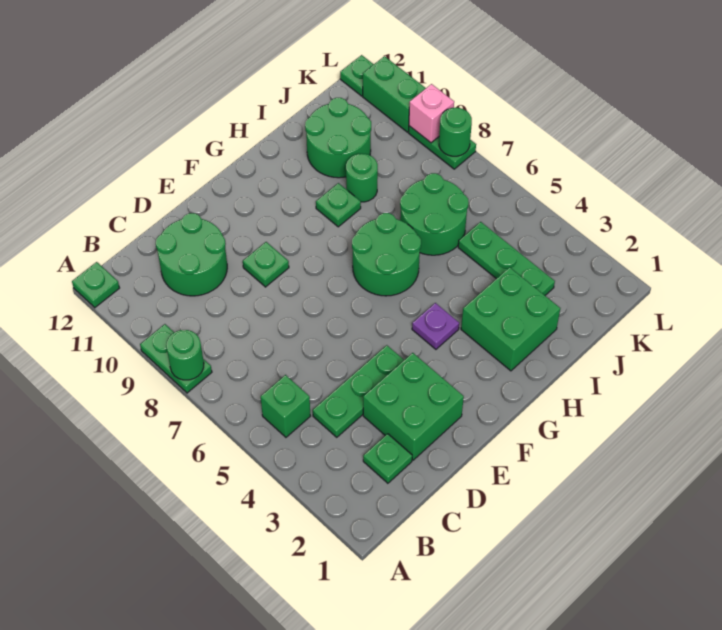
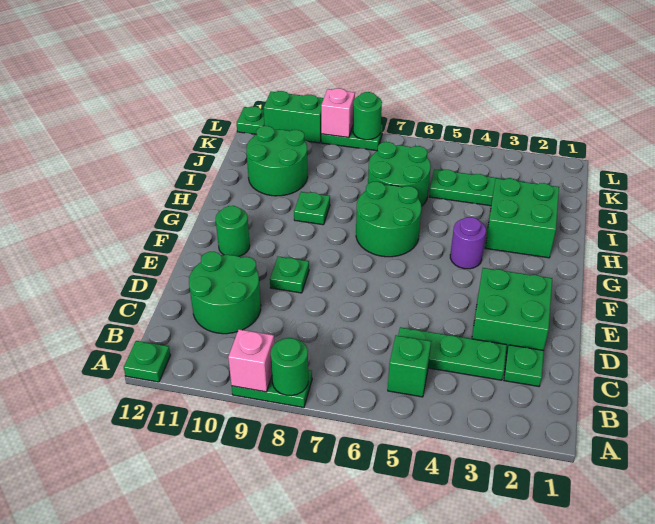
none -> pink 1x1 brick [228,329,274,392]
green 1x3 plate [313,345,404,437] -> green 1x3 plate turned to [398,327,507,380]
purple 1x1 plate [412,303,459,349] -> purple 1x1 round brick [450,217,486,269]
green 1x1 round brick [346,154,378,202] -> green 1x1 round brick moved to [216,206,250,256]

